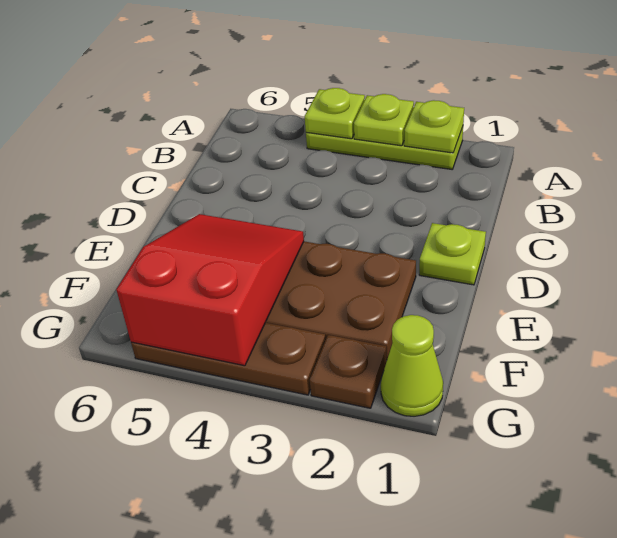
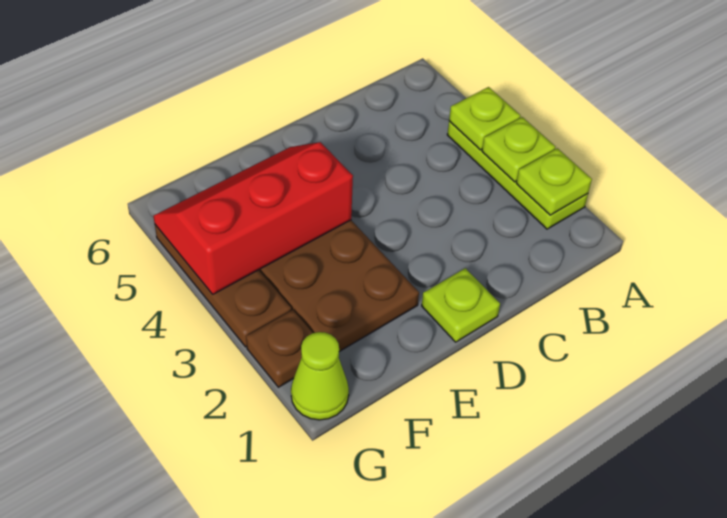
red 2x3 slope [116,214,304,366] -> red 2x3 slope turned to [153,142,353,294]

